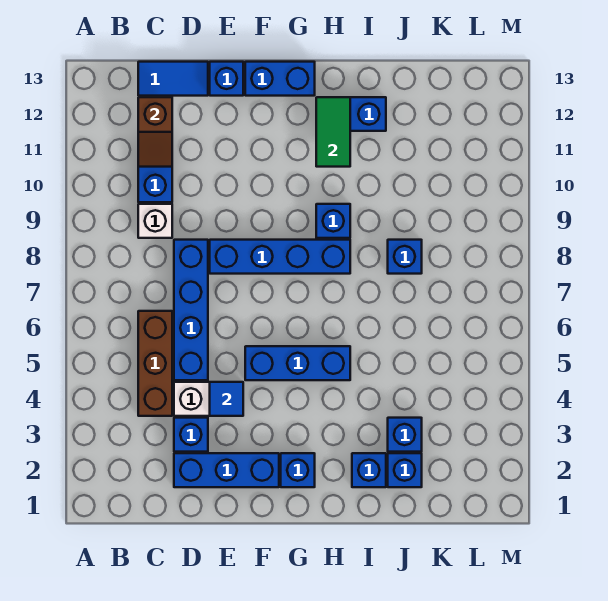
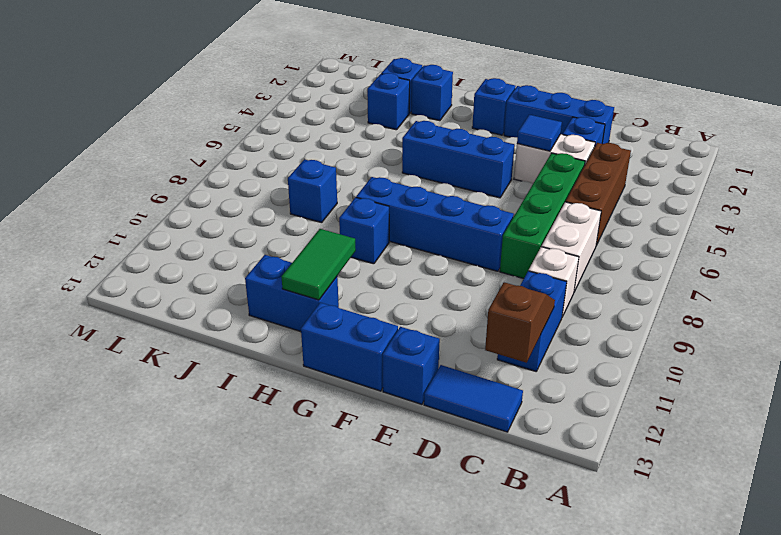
none -> white 1x2 brick [542,202,601,292]
blue 1x4 brick [174,240,208,380] -> green 1x4 brick [500,153,585,279]

